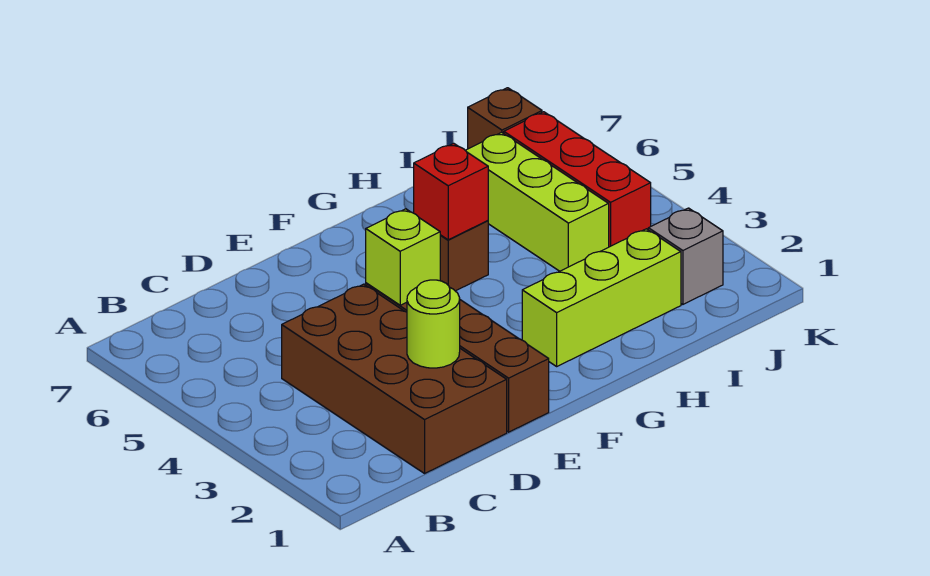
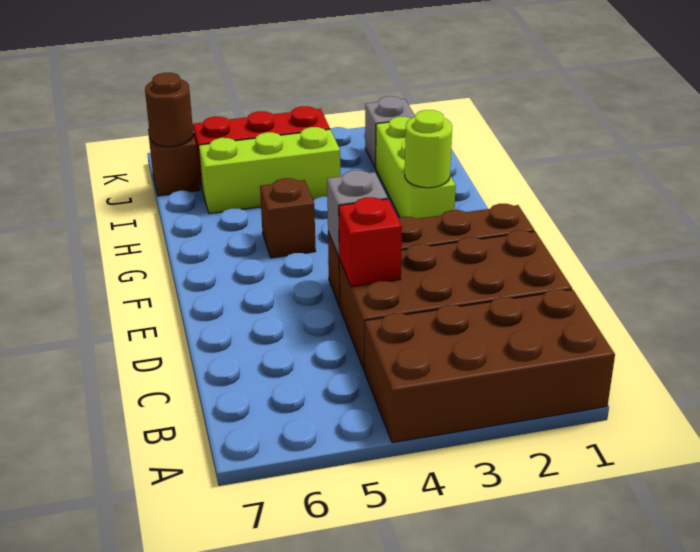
none -> brown 2x4 brick [365,289,615,443]
lime 1x1 round brick [407,280,460,368] -> lime 1x1 round brick moved to [405,110,452,188]
lime 1x1 brick [366,209,440,305] -> grey 1x1 brick [327,170,388,256]
red 1x1 brick [414,143,488,240] -> red 1x1 brick moved to [339,197,402,287]
none -> brown 1x1 round brick [145,73,193,147]

